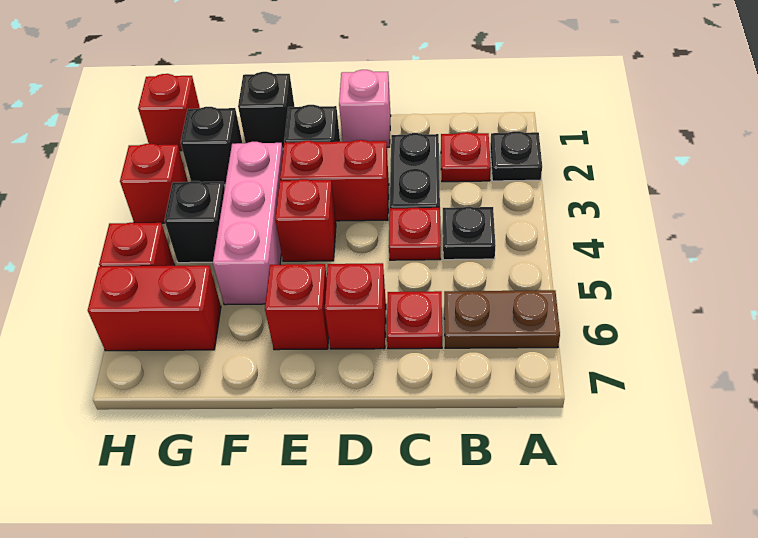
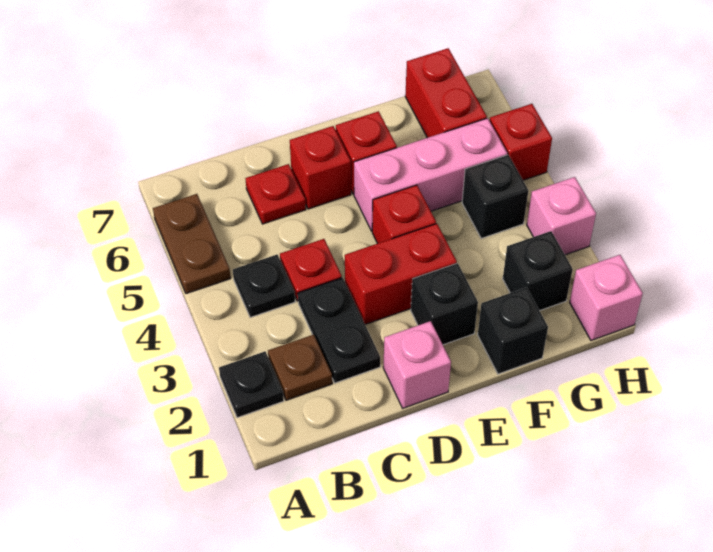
brown 1x2 plate [444,290,560,348] -> brown 1x2 plate turned to [153,194,231,294]
red 1x1 plate [441,132,491,182] -> brown 1x1 plate [268,335,332,400]
pink 1x3 brick [213,142,283,305] -> pink 1x3 brick turned to [354,118,507,231]
red 1x2 brick [88,265,221,351] -> red 1x2 brick turned to [405,48,487,138]
red 1x1 brick [138,74,200,151] -> pink 1x1 brick [570,255,643,340]
red 1x1 brick [120,144,188,223] -> pink 1x1 brick [527,177,596,255]

